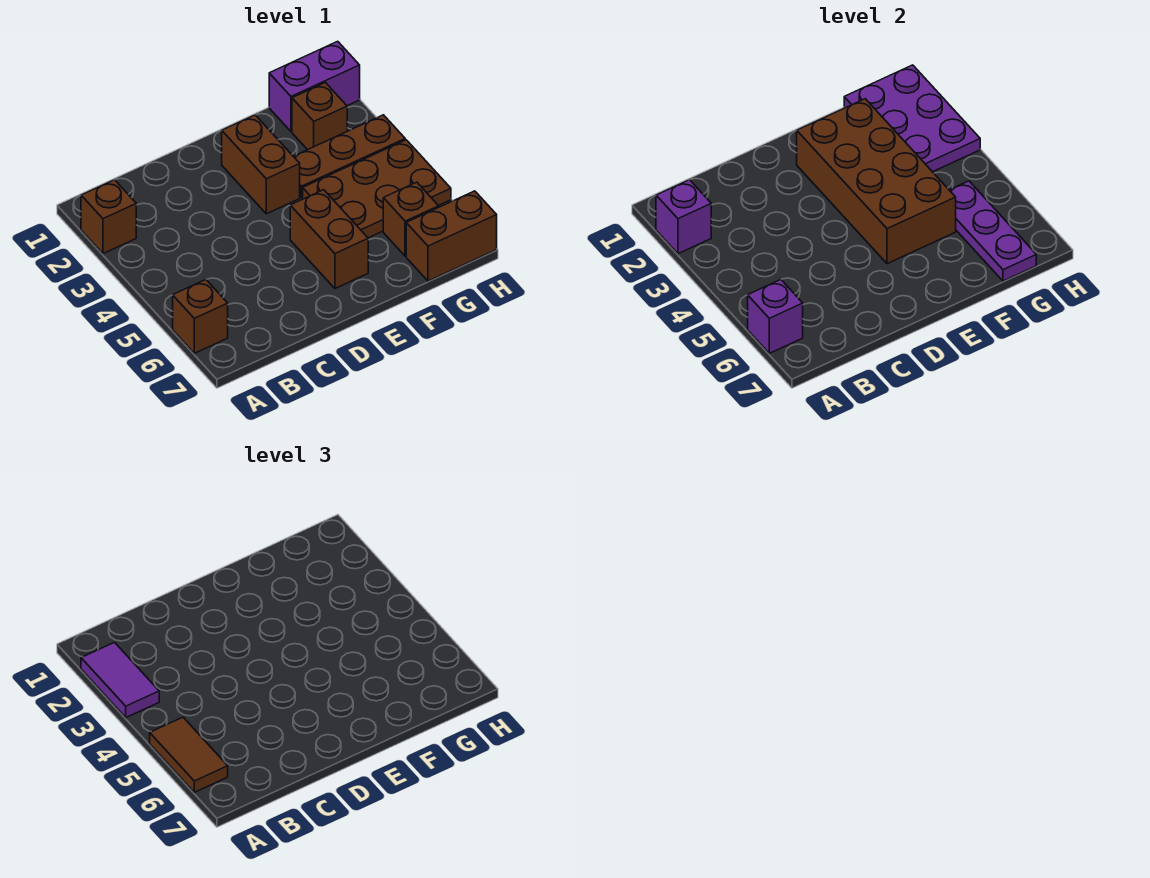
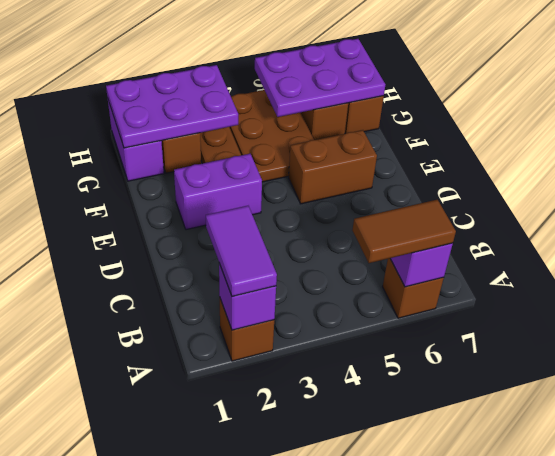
purple 1x2 tile [81,642,159,717] -> purple 1x2 tile turned to [206,206,277,297]
brown 1x2 brick [222,115,300,214] -> purple 1x2 brick [174,154,262,230]
brown 2x4 brick [797,99,956,264] -> none
purple 1x3 plate [950,181,1036,281] -> purple 2x3 plate [255,39,386,117]

